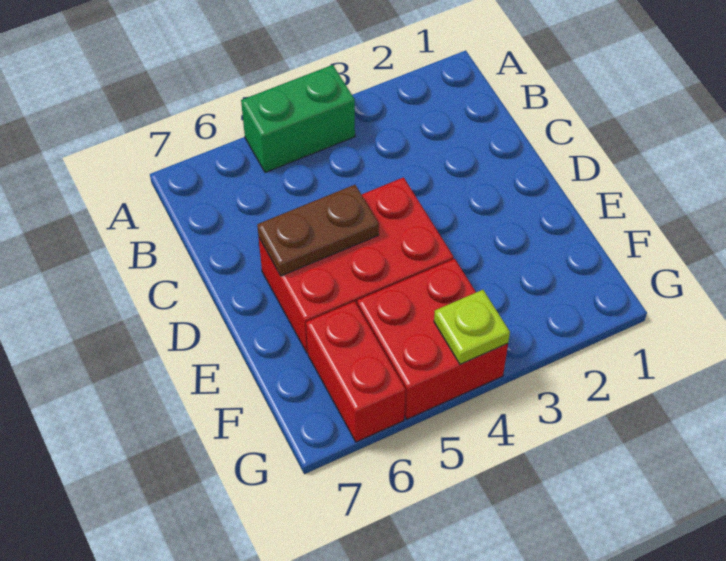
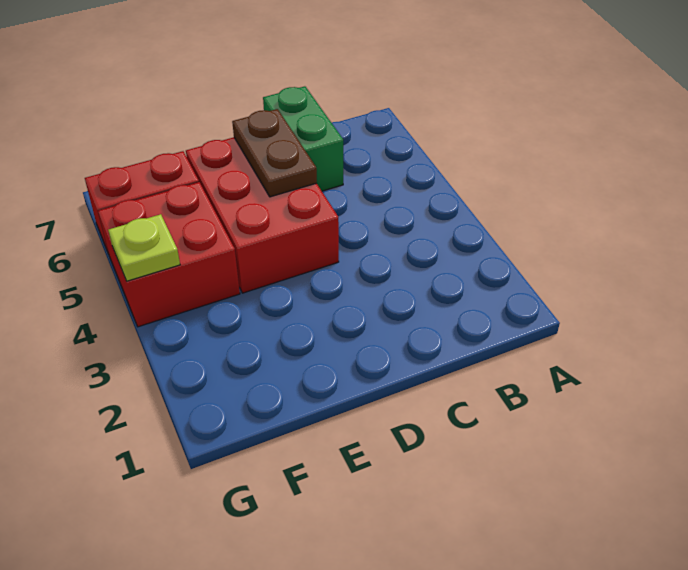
green 1x2 brick [241,65,355,173] -> green 1x2 brick moved to [263,86,343,191]

